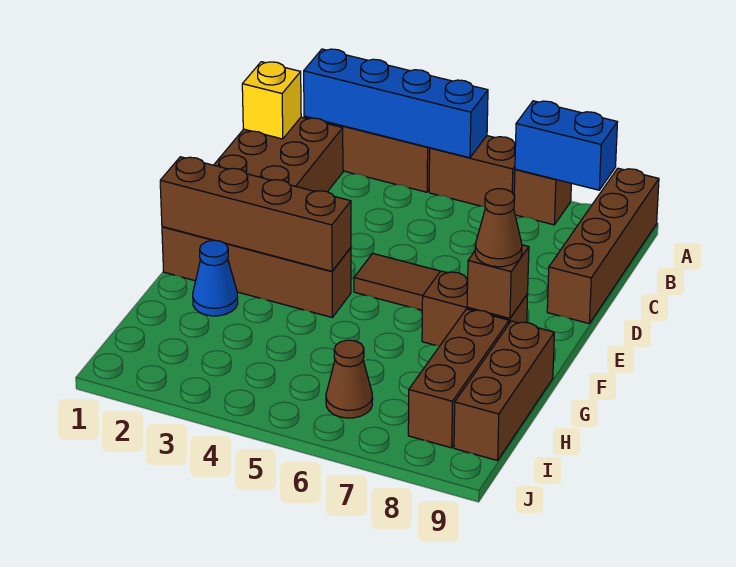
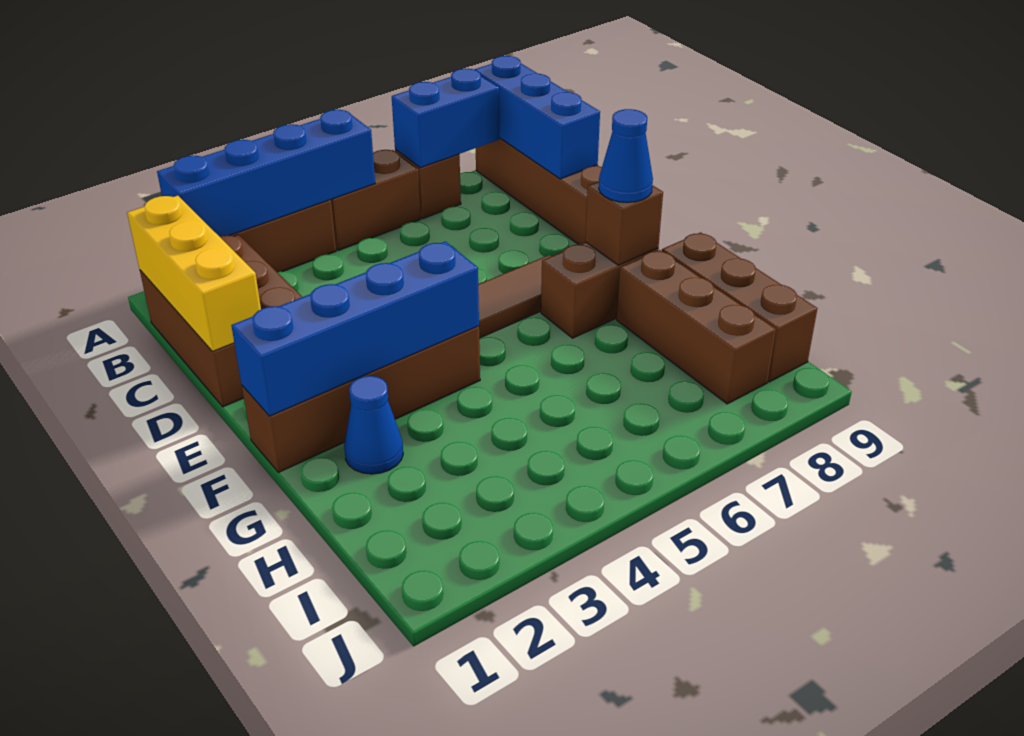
none -> blue 1x3 brick [474,56,600,179]
yellow 1x1 brick [242,62,301,139] -> yellow 1x3 brick [127,196,261,351]
brown 1x4 brick [160,157,351,271] -> blue 1x4 brick [231,242,479,416]
brown 1x1 cone [475,189,522,267] -> blue 1x1 cone [599,109,653,203]
brown 1x1 cone [326,340,373,418] -> none

